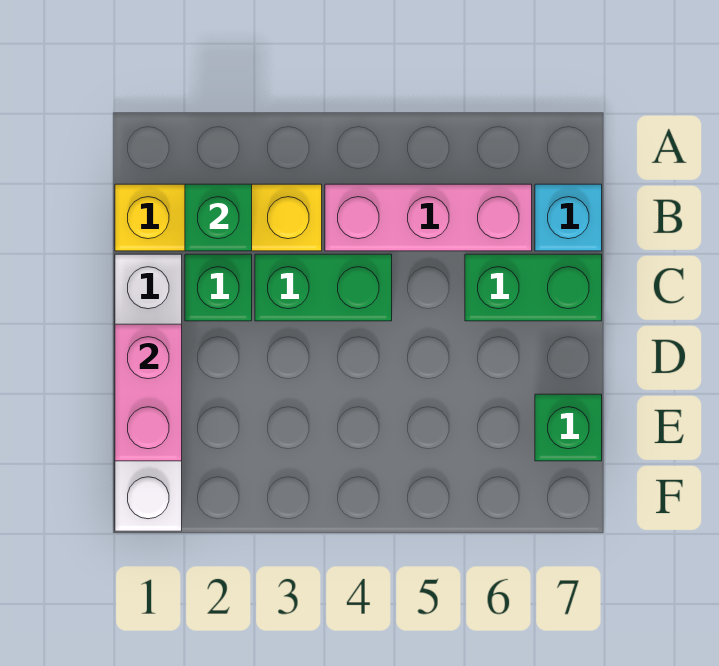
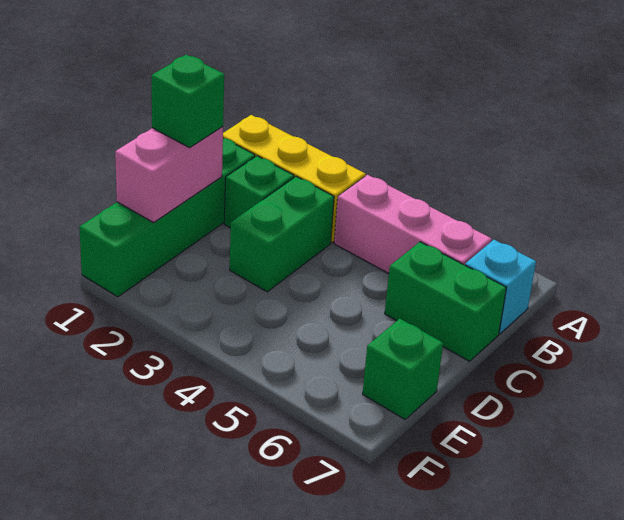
green 1x1 brick [185,184,252,251] -> green 1x1 brick moved to [152,55,224,148]
white 1x4 brick [115,254,182,531] -> green 1x4 brick [79,138,255,297]
green 1x2 brick [255,254,392,321] -> green 1x2 brick turned to [230,177,334,292]

